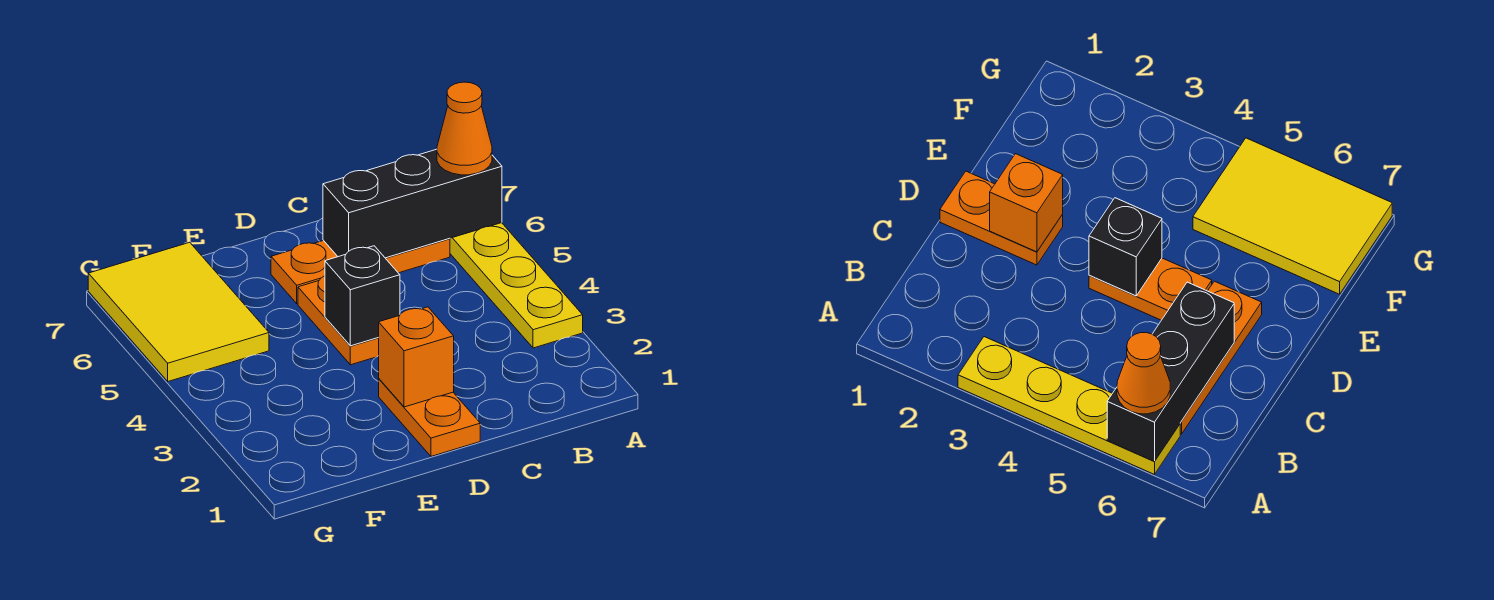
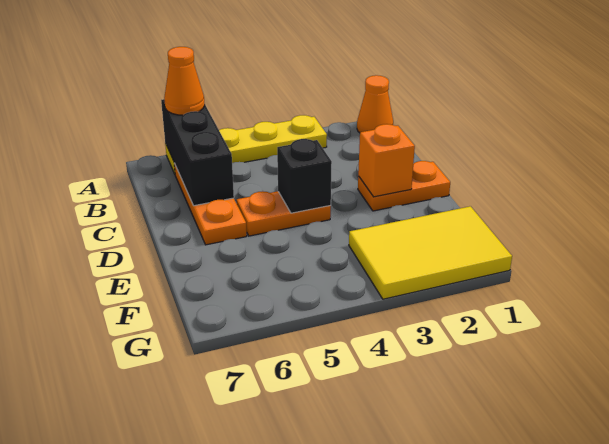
none -> orange 1x1 cone [357,75,393,133]
yellow 2x3 tile [88,242,269,381] -> yellow 2x3 tile moved to [349,206,512,299]

